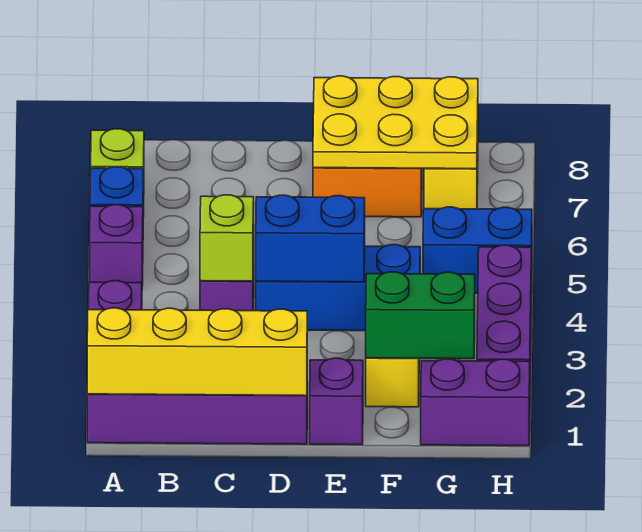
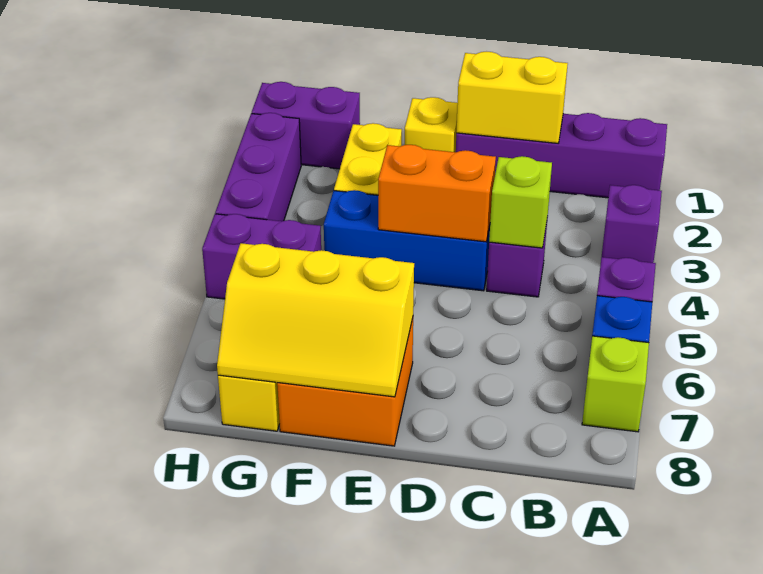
yellow 1x4 brick [87,308,307,396] -> yellow 1x2 brick [456,52,568,143]
blue 1x2 brick [256,195,365,282] -> orange 1x2 brick [378,145,496,242]
purple 1x1 brick [310,358,363,445] -> yellow 1x1 brick [404,97,458,152]
yellow 2x3 plate [313,76,478,169] -> yellow 2x3 slope [217,243,414,397]
green 1x2 brick [366,272,475,359] -> none
blue 1x2 brick [423,207,532,293] -> purple 1x2 brick [202,214,321,299]

